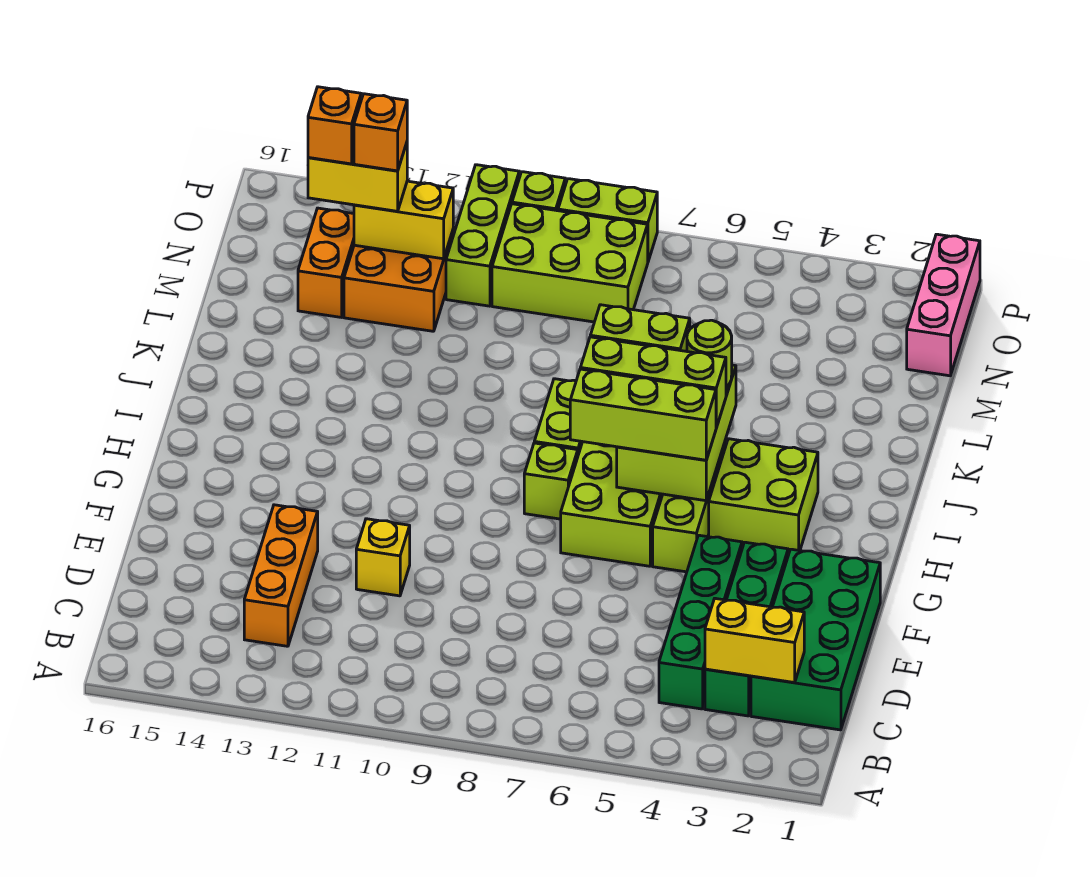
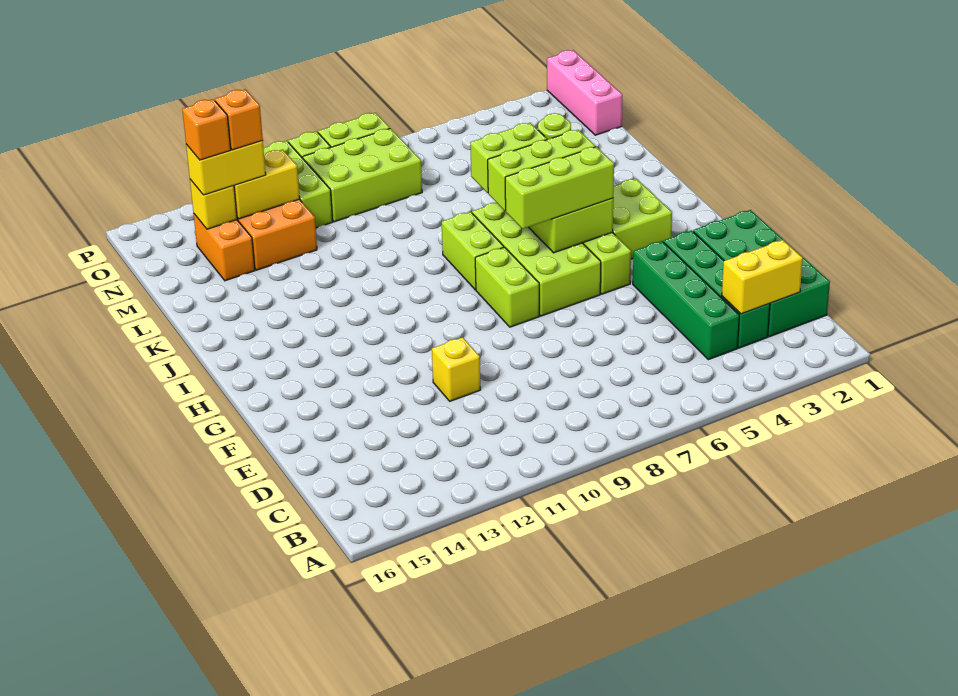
orange 1x3 brick [244,505,318,646] -> none
lime 1x1 brick [524,443,578,519] -> lime 1x2 brick [475,247,539,327]
none -> yellow 1x1 brick [190,180,237,229]

